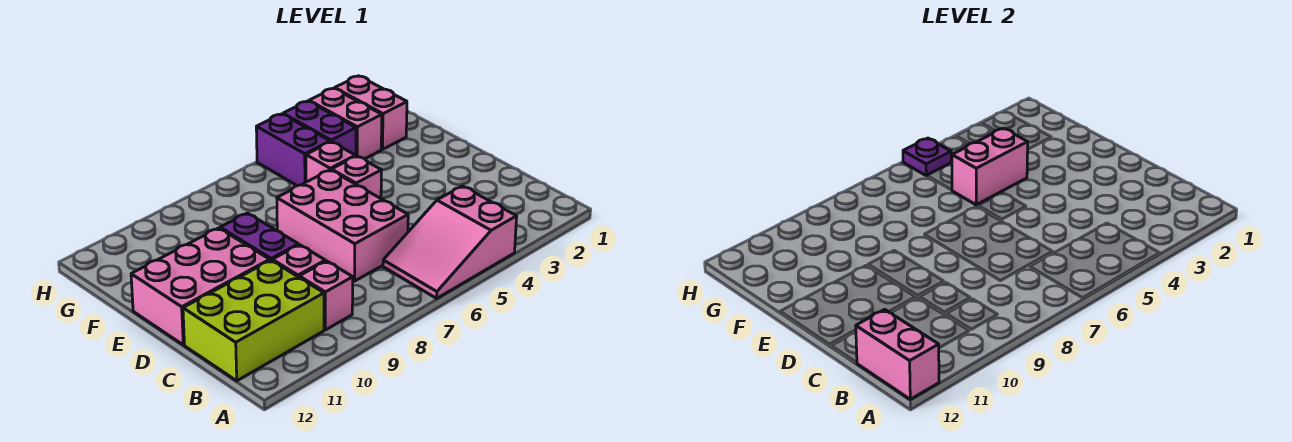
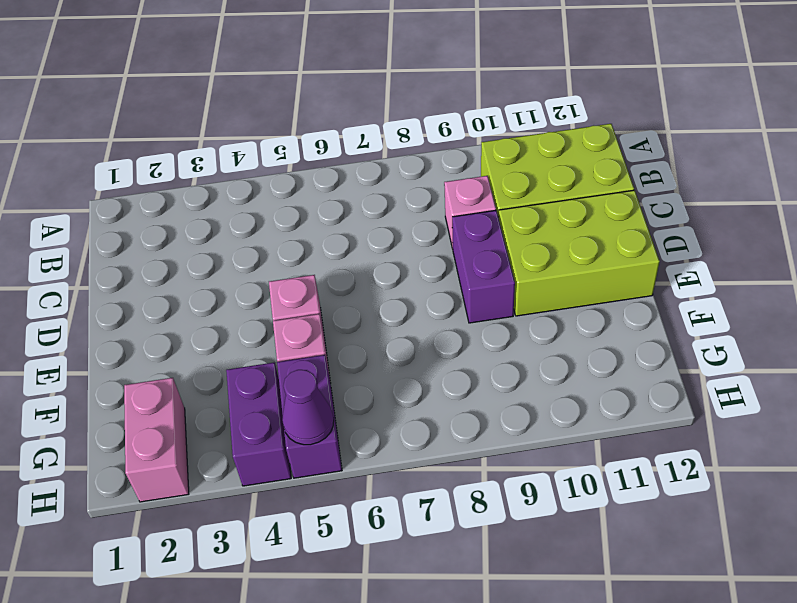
pink 2x3 slope [383,186,517,298] -> none
pink 1x2 brick [856,309,939,399] -> none
pink 1x1 brick [299,261,353,330] -> none
pink 2x3 brick [277,170,408,281] -> none
pink 2x3 brick [131,228,270,345] -> lime 2x3 brick [498,190,660,316]
pink 1x2 brick [952,128,1028,205] -> none
pink 1x2 brick [309,88,382,159] -> none
purple 1x1 plate [903,138,951,176] -> purple 1x1 cone [282,370,334,445]

